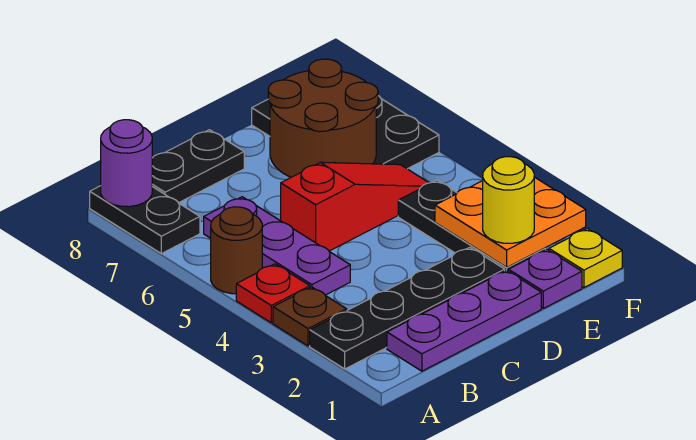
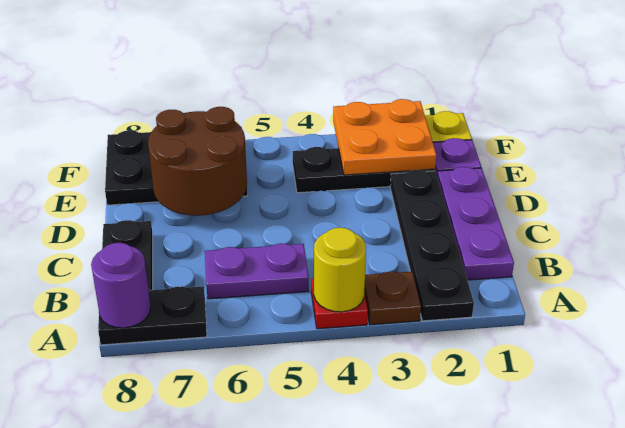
brown 1x1 round brick [211,207,262,294] -> none
purple 1x3 plate [204,197,350,295] -> purple 1x2 plate [205,243,309,299]
red 1x3 slope [281,162,429,251] -> none
yellow 1x1 round brick [483,157,534,243] -> yellow 1x1 round brick moved to [314,228,366,312]

